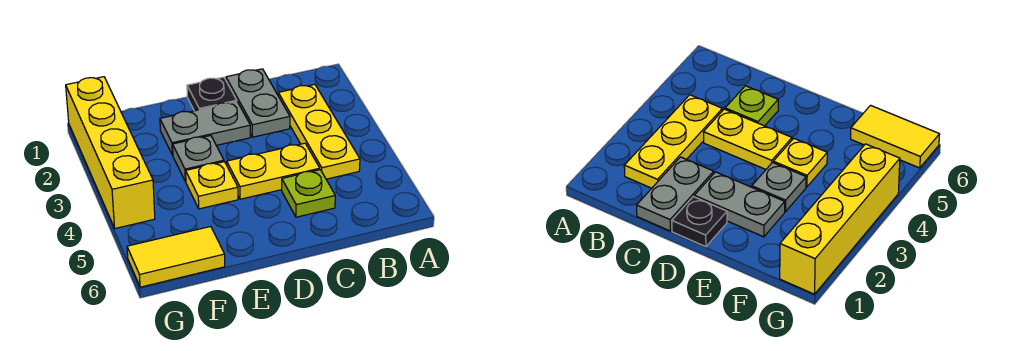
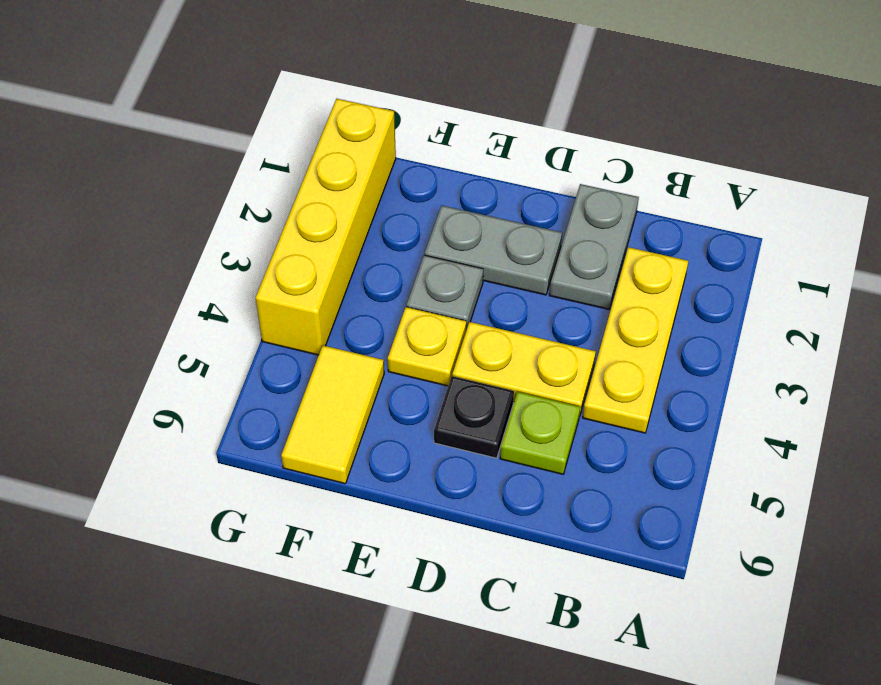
black 1x1 plate [187,77,237,111] -> black 1x1 plate moved to [434,376,514,458]
yellow 1x2 tile [127,226,225,287] -> yellow 1x2 tile turned to [281,346,384,484]

